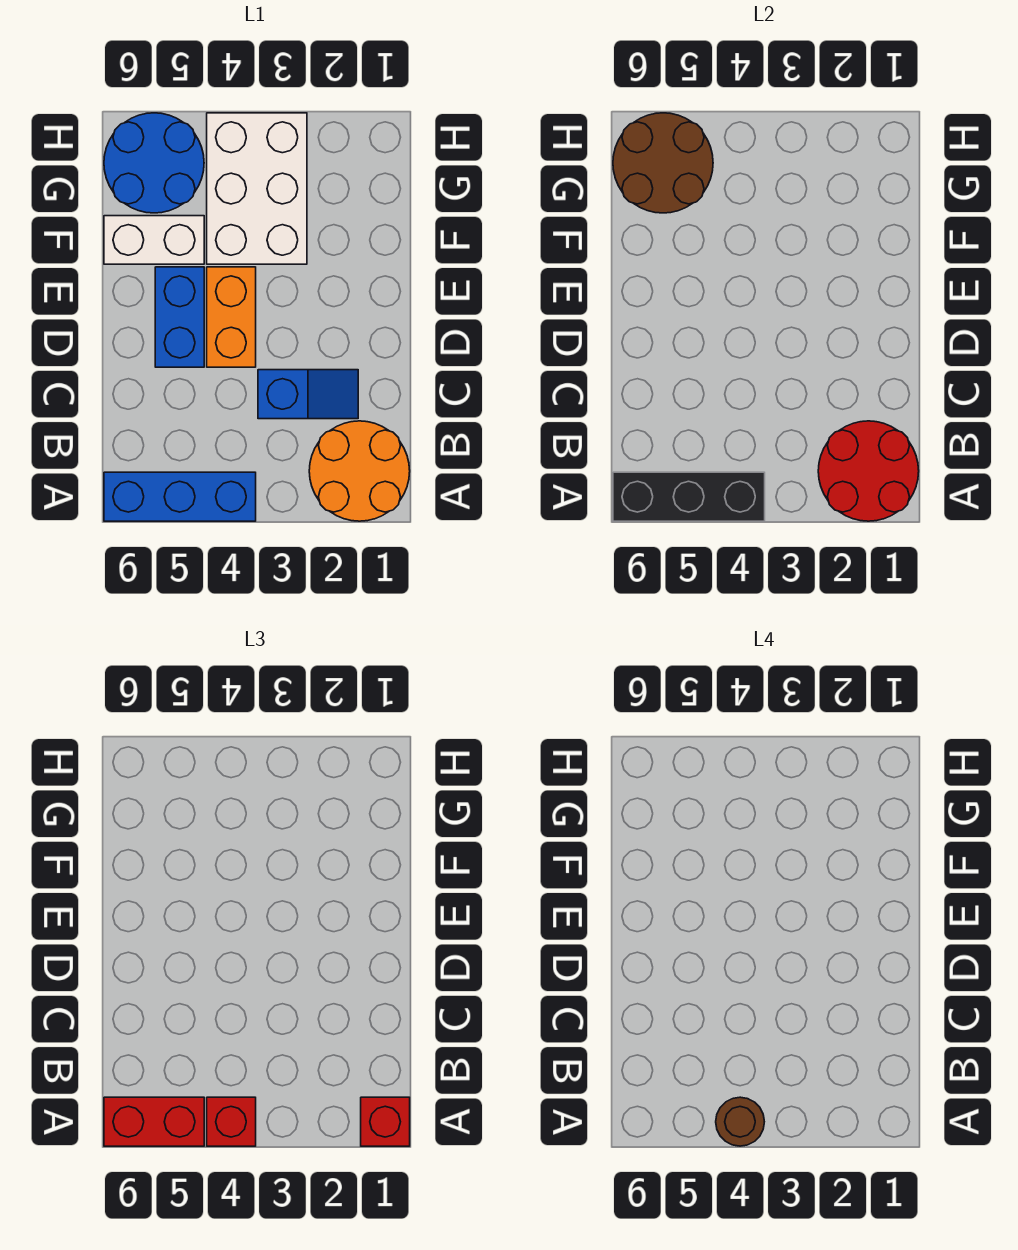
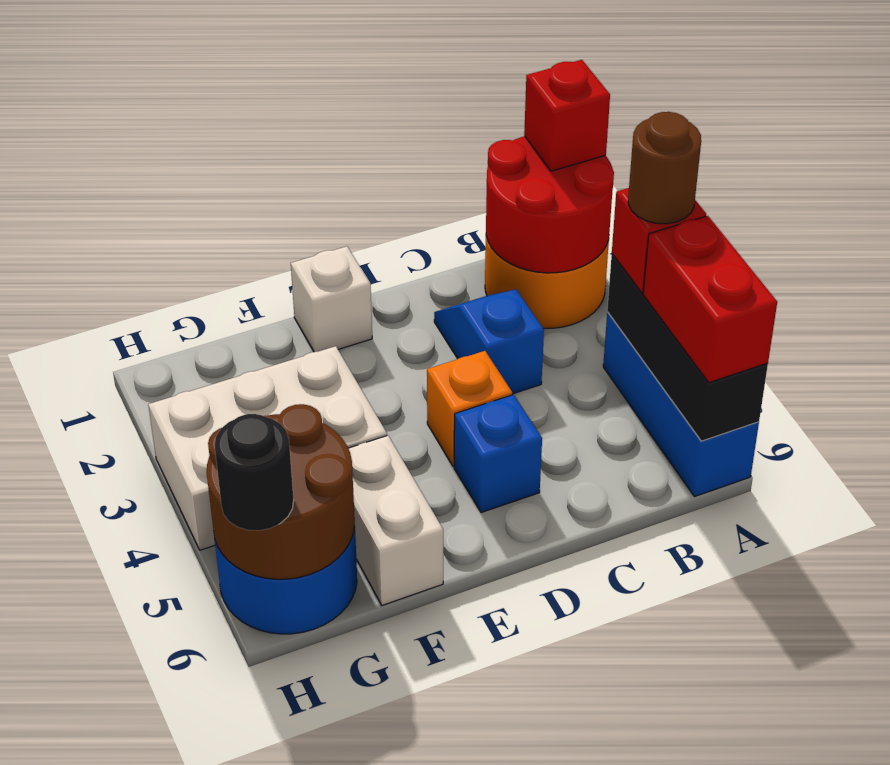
orange 1x2 brick [207,267,256,367] -> orange 1x1 brick [427,351,512,466]
blue 1x2 brick [155,267,204,367] -> blue 1x1 brick [454,395,542,513]
none -> white 1x1 brick [291,246,372,352]
none -> black 1x1 round brick [215,414,294,531]

